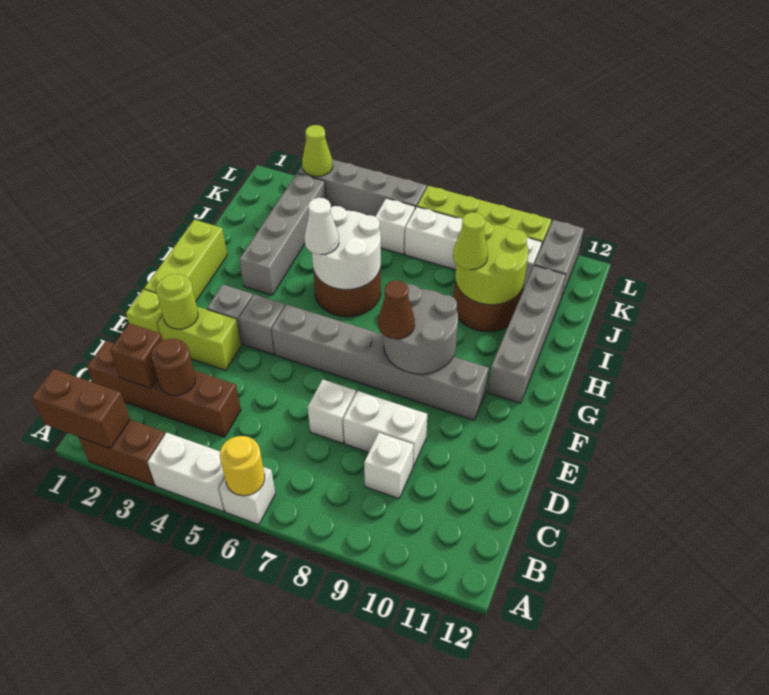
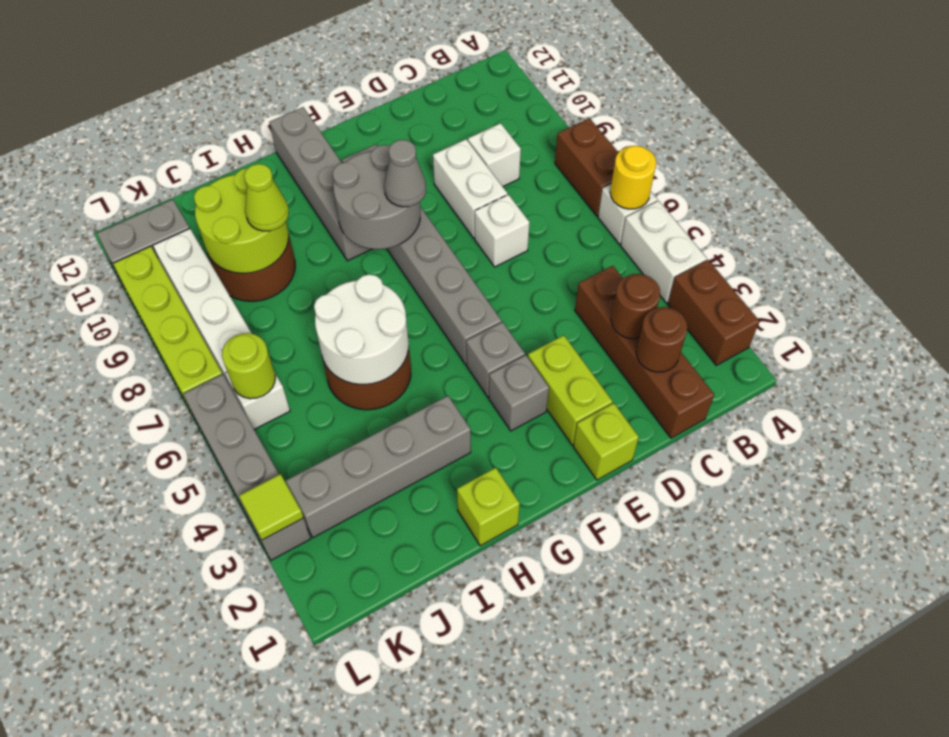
brown 1x2 brick [32,369,130,448] -> brown 1x2 brick moved to [555,118,619,216]
brown 1x1 brick [110,323,163,388] -> brown 1x1 round brick [636,307,687,372]
lime 1x1 round brick [156,274,198,329] -> lime 1x1 round brick moved to [222,333,275,399]
lime 1x3 brick [144,220,227,301] -> lime 1x1 brick [457,468,520,546]
brown 1x1 cone [378,280,415,339] -> grey 1x1 cone [384,140,426,207]
grey 1x4 brick [488,266,566,403] -> grey 1x4 brick turned to [269,107,371,261]
white 1x1 cone [305,198,339,255] -> none
lime 1x1 cone [302,125,333,177] -> lime 1x1 tile [239,474,304,540]

